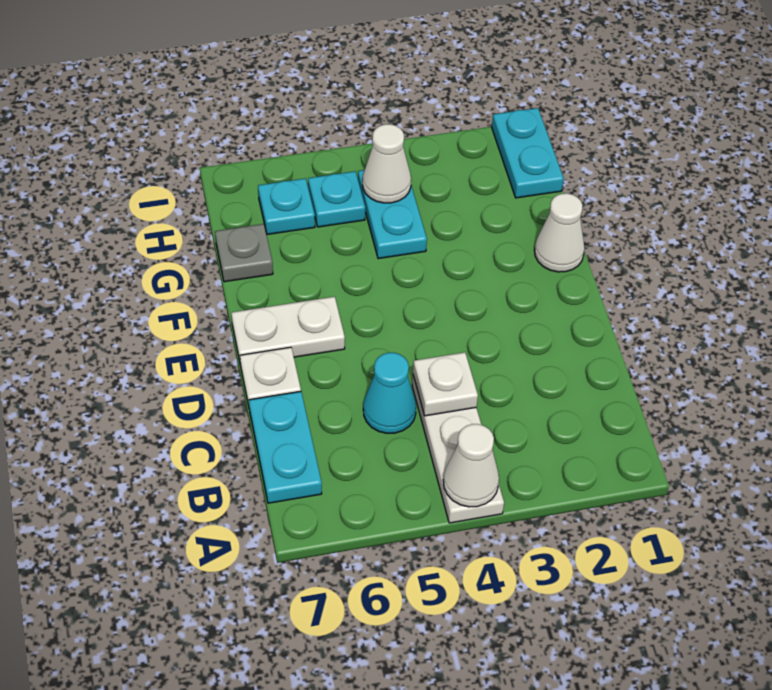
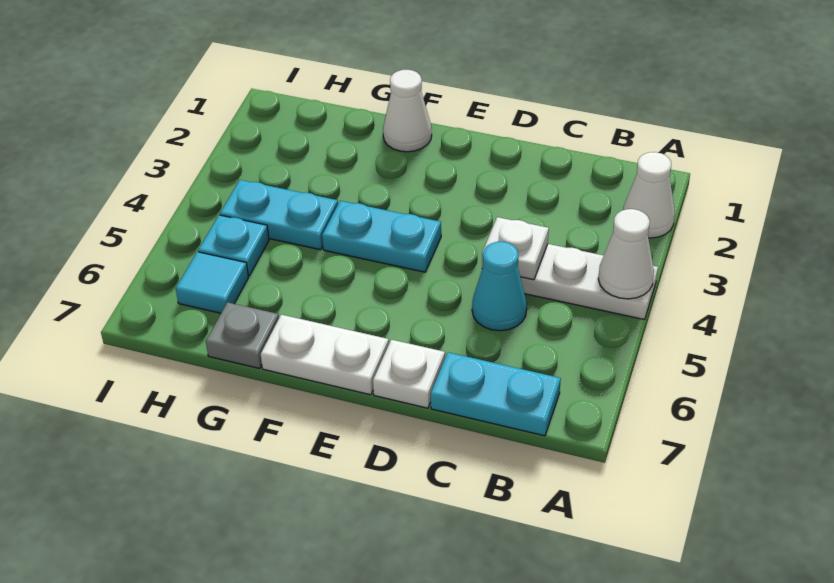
white 1x2 plate [231,297,345,365] -> white 1x2 plate turned to [261,315,389,395]
cyan 1x2 plate [492,108,564,198] -> cyan 1x2 plate moved to [322,201,441,272]
white 1x1 cone [363,124,411,203] -> white 1x1 cone moved to [623,152,675,238]
cyan 1x1 plate [258,178,315,234] -> cyan 1x1 tile [176,252,248,313]

